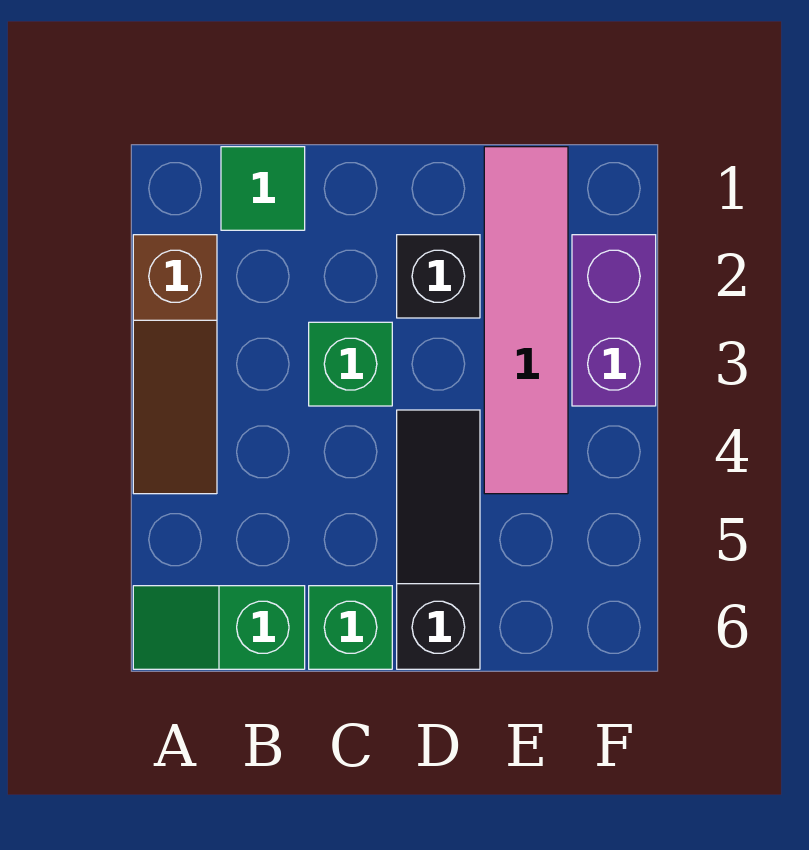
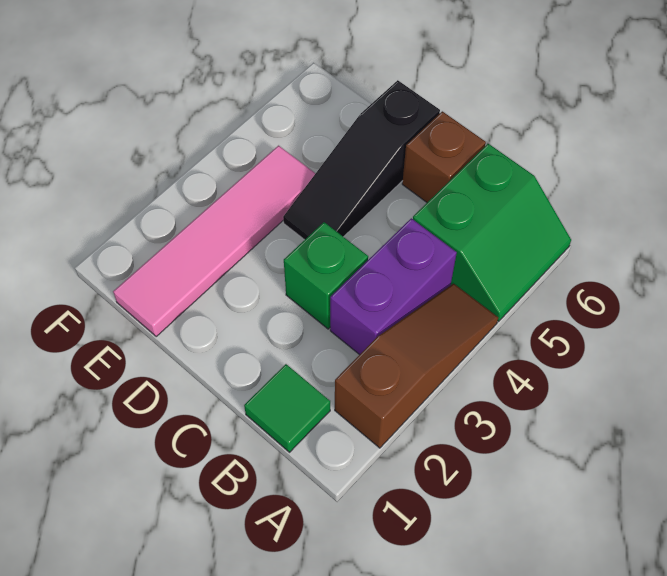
green 1x2 slope [133,586,305,669] -> green 2x2 slope [413,144,571,321]
green 1x1 brick [309,586,392,669] -> brown 1x1 brick [402,111,486,202]
black 1x1 brick [397,235,480,318] -> none
purple 1x2 brick [572,235,656,406] -> purple 1x2 brick moved to [330,218,457,355]

